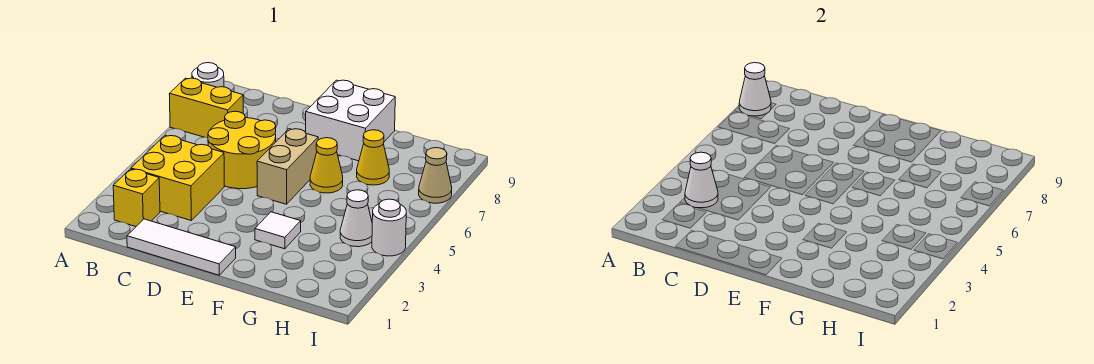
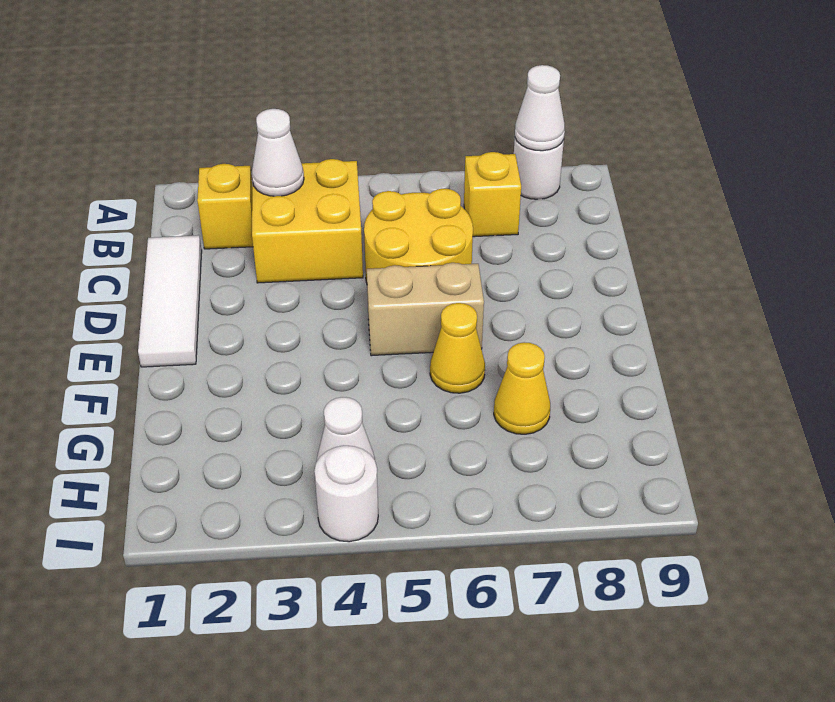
yellow 1x2 brick [169,78,243,138] -> yellow 1x1 brick [464,152,521,237]
white 2x2 brick [306,80,395,161] -> none
white 1x1 tile [255,212,301,249] -> none
tan 1x1 cone [419,148,452,203] -> none

